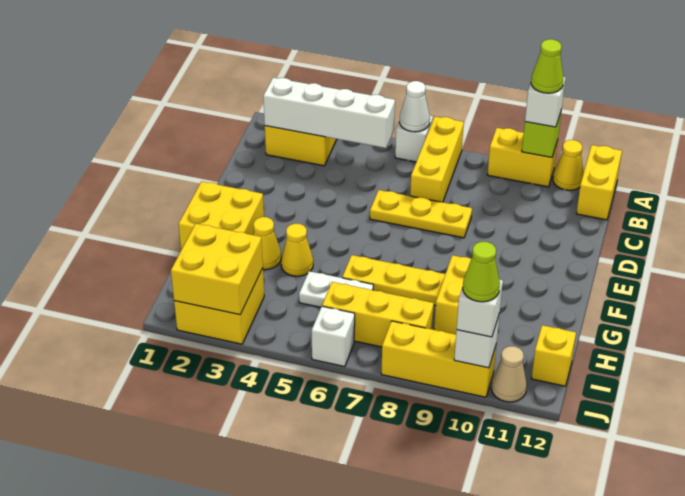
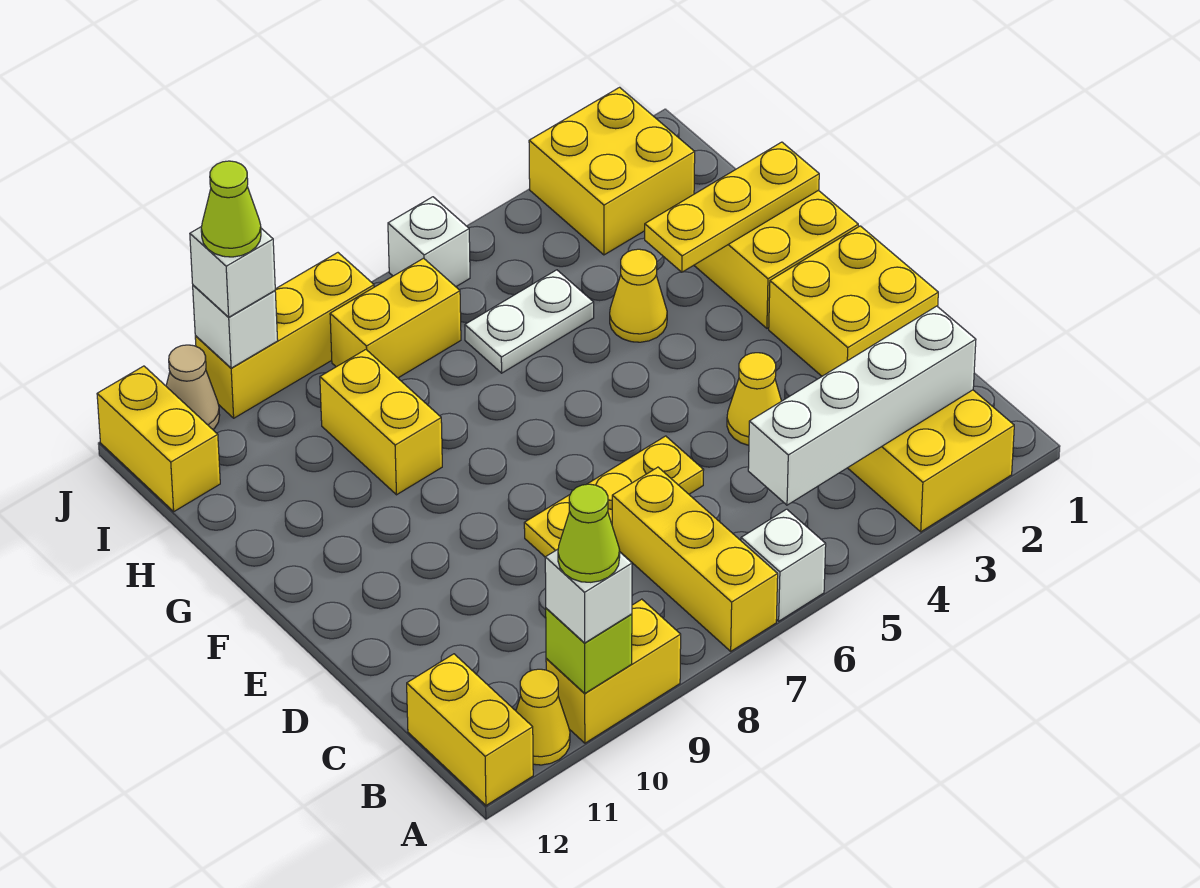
white 1x1 cone [400,81,430,132] -> none
yellow 1x1 cone [253,217,281,270] -> yellow 1x1 cone moved to [727,353,781,445]
yellow 1x3 plate [342,255,445,306] -> yellow 1x3 plate moved to [645,142,819,272]
yellow 2x2 brick [171,224,263,315] -> yellow 2x2 brick moved to [769,226,938,376]
yellow 1x3 brick [322,282,434,347] -> yellow 1x2 brick [330,258,461,378]
yellow 1x1 brick [531,325,576,386] -> yellow 1x2 brick [97,366,220,511]

